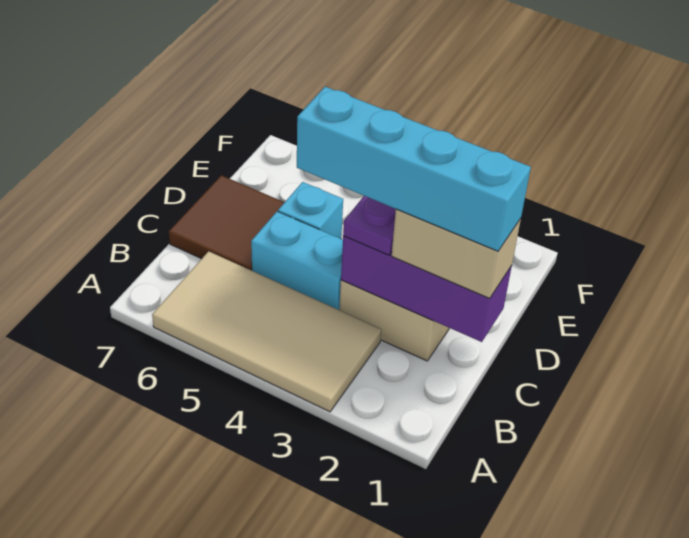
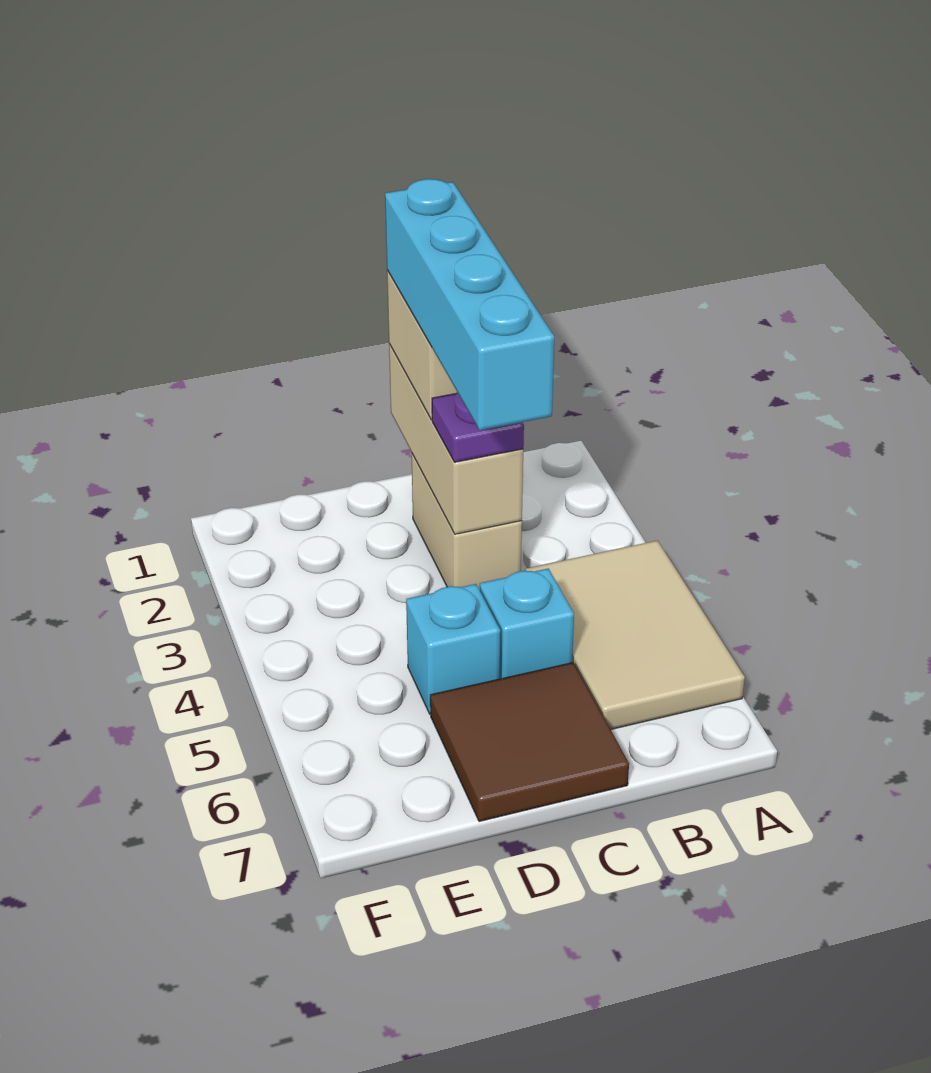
tan 2x4 tile [152,251,381,412] -> tan 2x3 tile [525,540,745,729]
purple 1x3 brick [341,236,512,342] -> tan 1x3 brick [389,344,523,534]
cyan 1x2 brick [251,212,343,310] -> cyan 1x1 brick [480,568,574,679]

